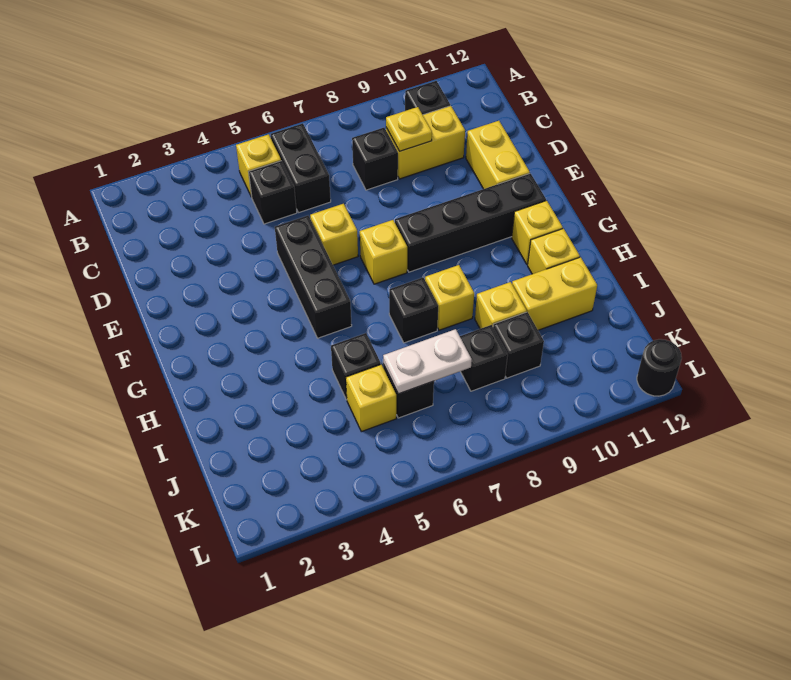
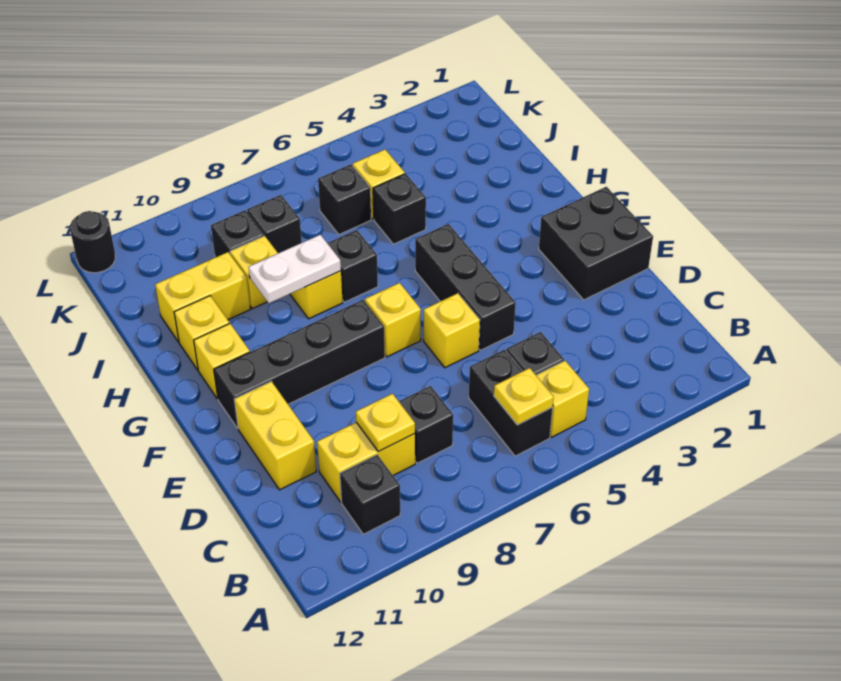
none -> yellow 1x1 plate [494,368,554,425]
none -> black 2x2 brick [539,187,653,300]
white 1x2 plate [383,329,472,394] -> white 1x2 plate moved to [248,235,341,303]

